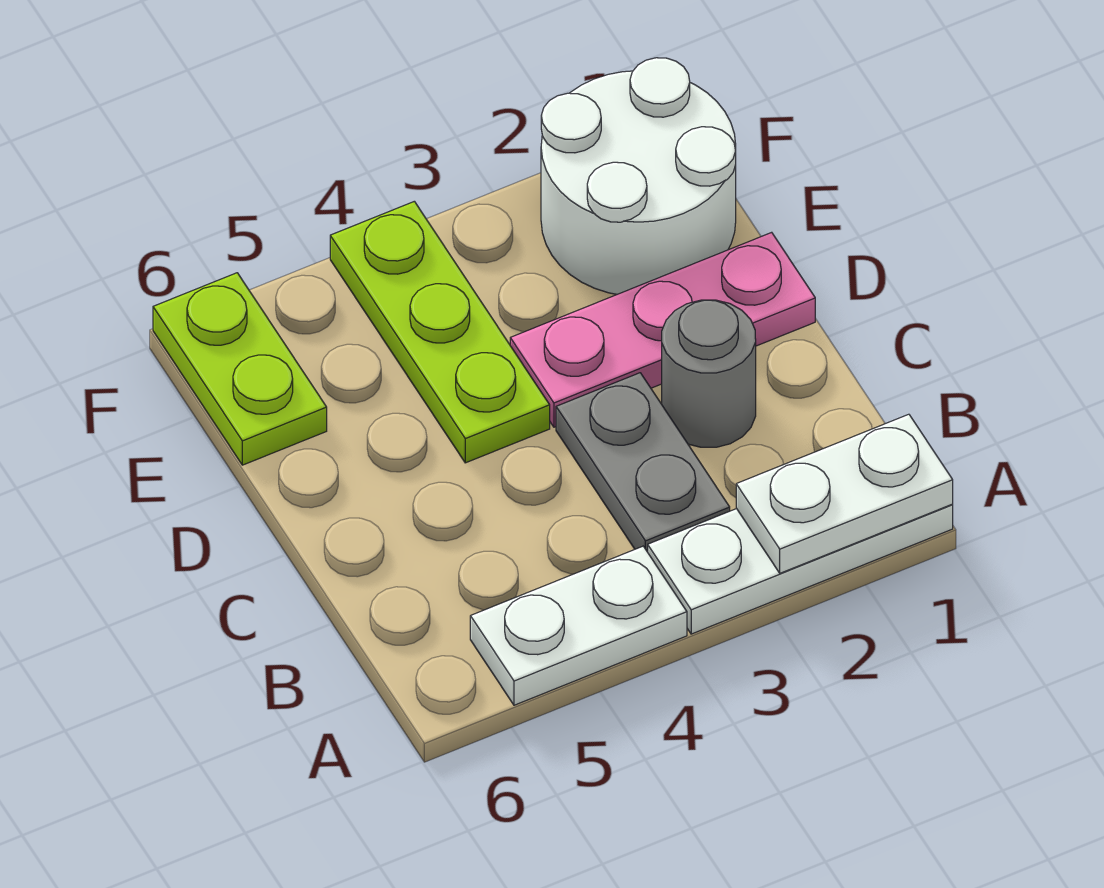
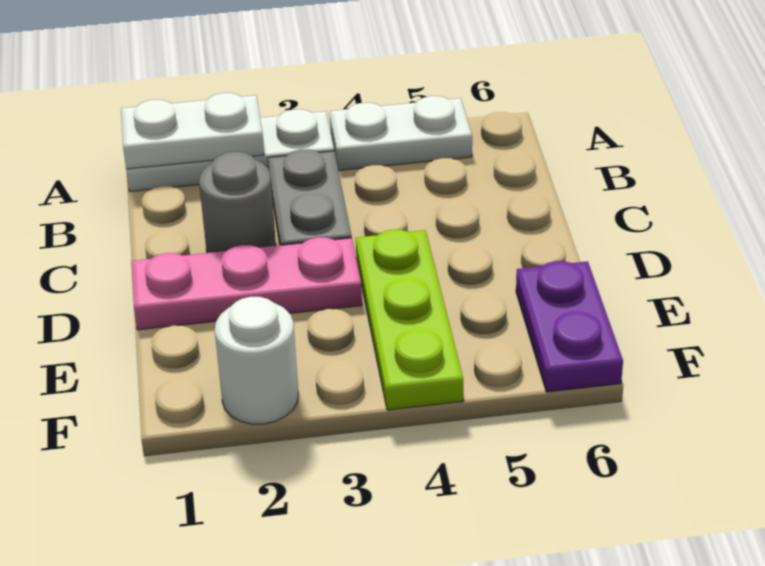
white 2x2 round brick [541,58,736,294] -> white 1x1 round brick [215,297,298,424]
lime 1x2 plate [153,273,327,465] -> purple 1x2 plate [516,261,623,392]

